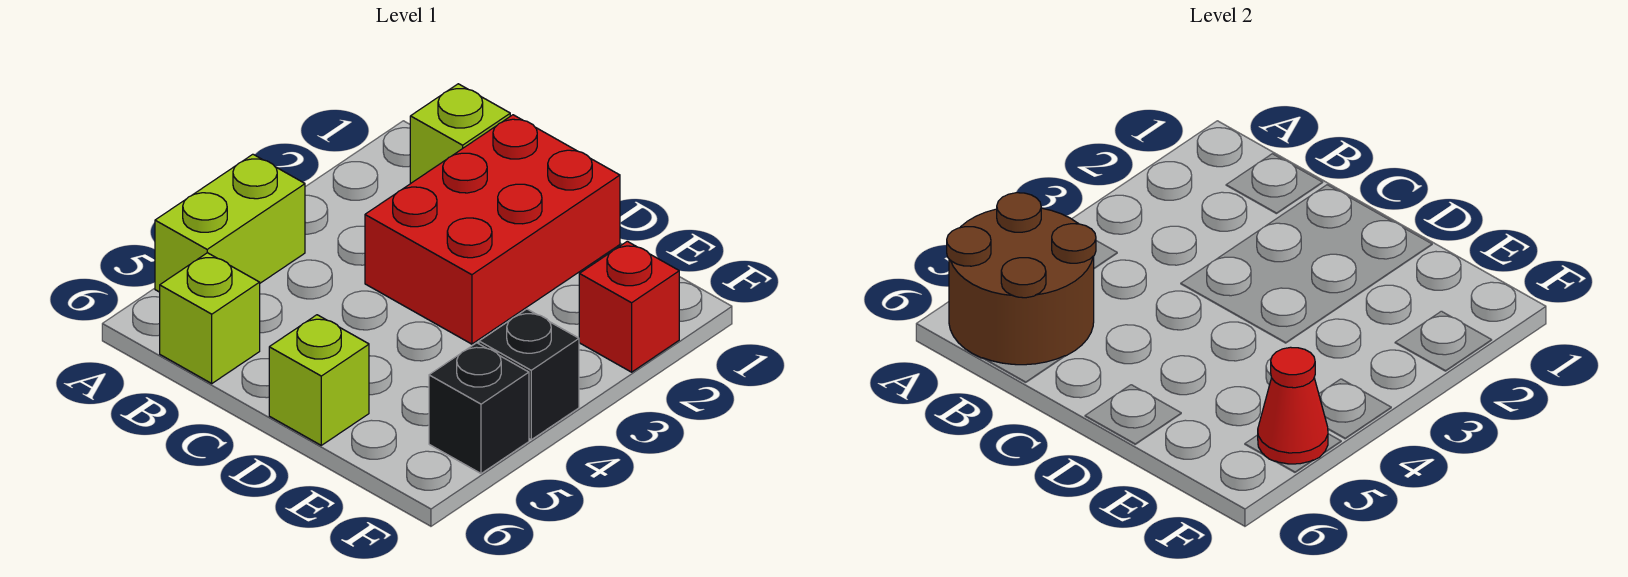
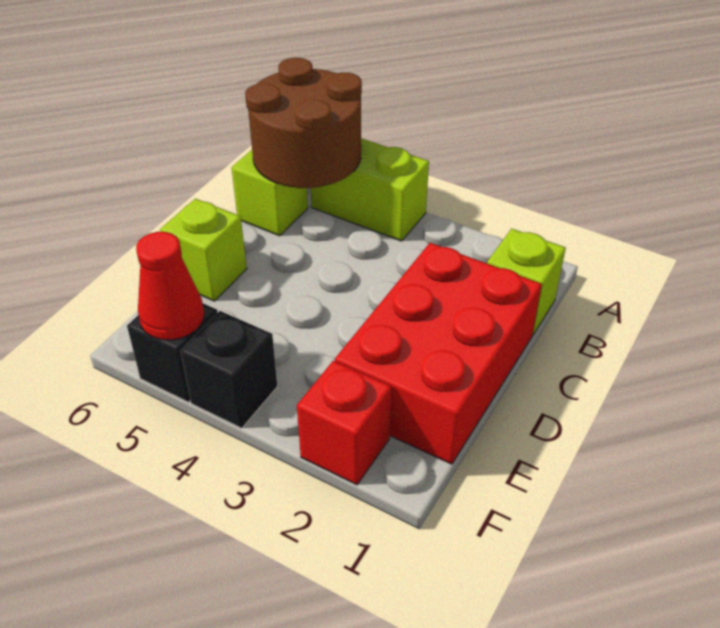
red 2x3 brick [365,115,620,344] -> red 2x3 brick turned to [335,243,542,464]

